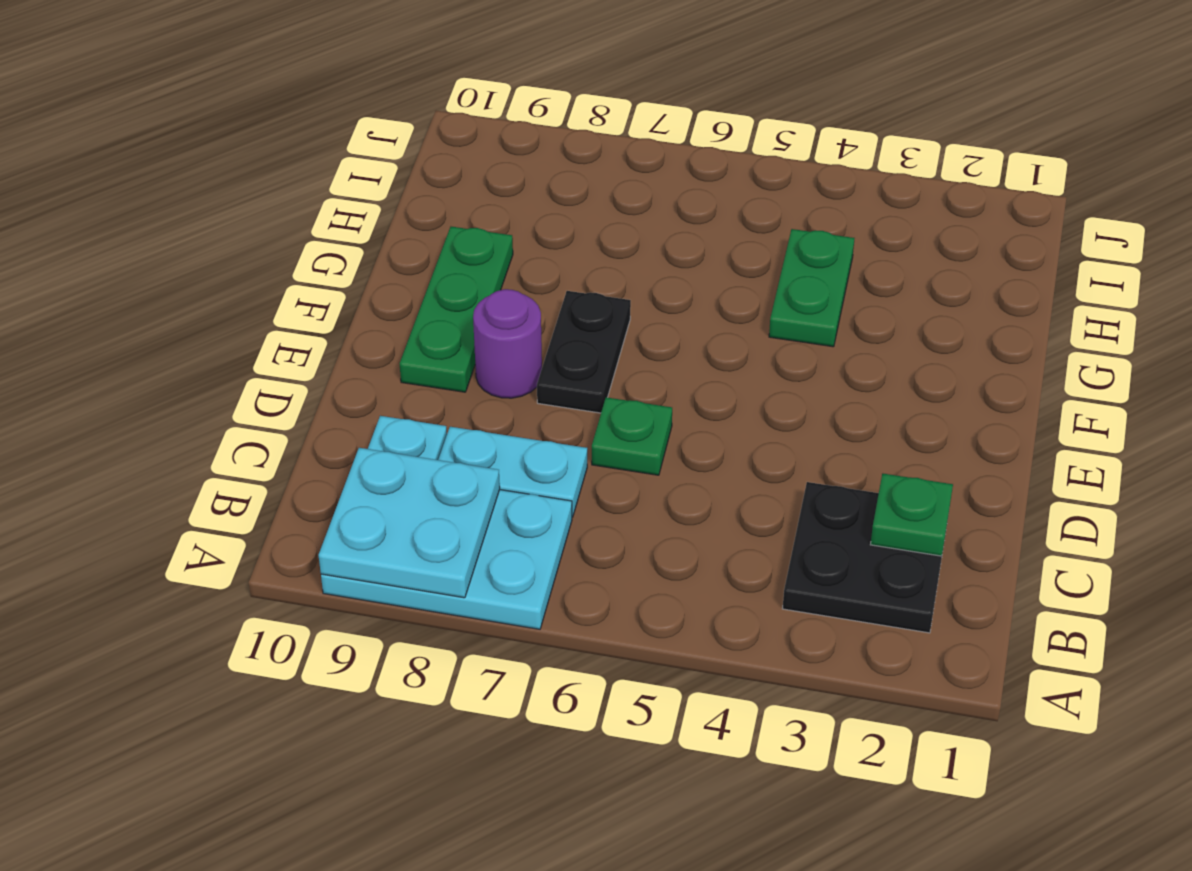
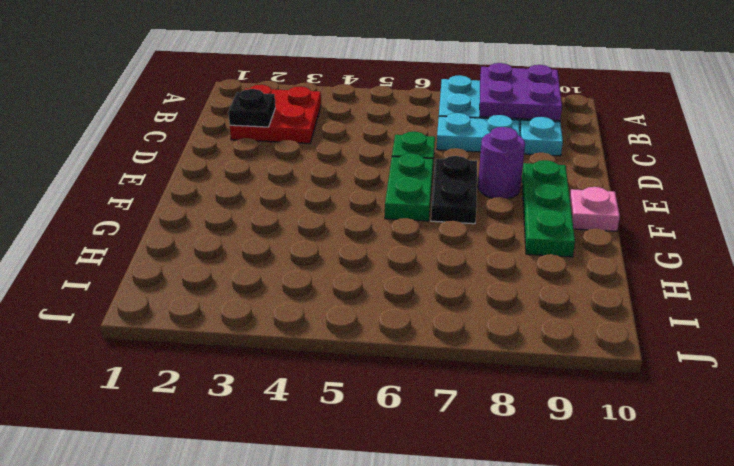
cyan 2x2 plate [319,448,500,598] -> purple 2x2 plate [480,63,562,120]
black 2x2 plate [783,482,942,633] -> red 2x2 plate [230,85,321,143]
green 1x1 plate [870,474,953,556] -> black 1x1 plate [228,89,275,127]
none -> pink 1x1 plate [570,187,620,231]
green 1x2 plate [769,229,855,347] -> green 1x2 plate moved to [385,154,433,221]

